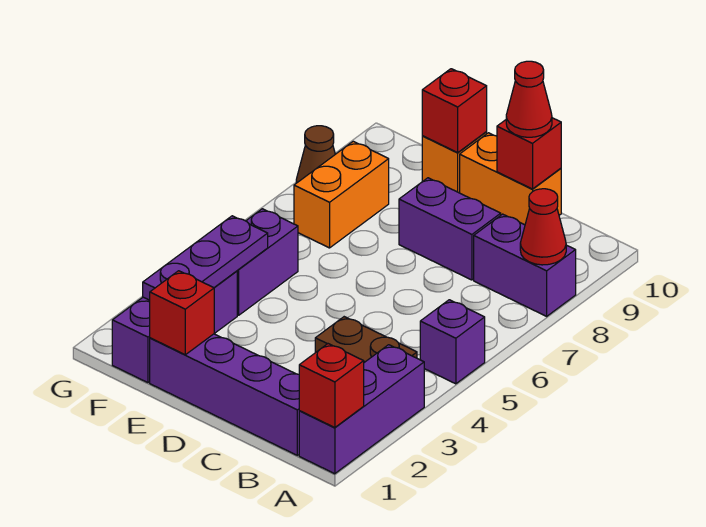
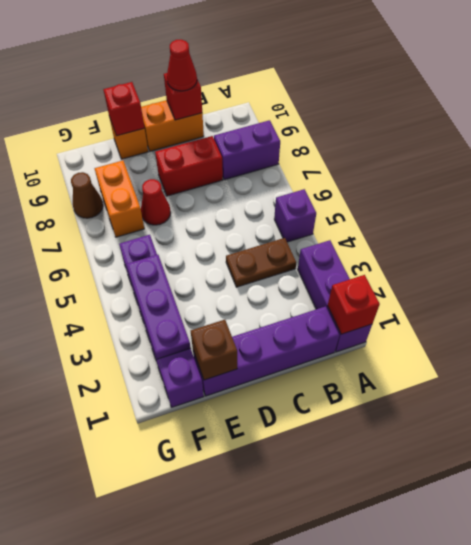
red 1x1 cone [520,189,566,265] -> red 1x1 cone moved to [141,179,171,225]
purple 1x2 brick [399,178,501,280] -> red 1x2 brick [155,136,223,196]
red 1x1 brick [150,271,214,355] -> brown 1x1 brick [191,320,237,380]

